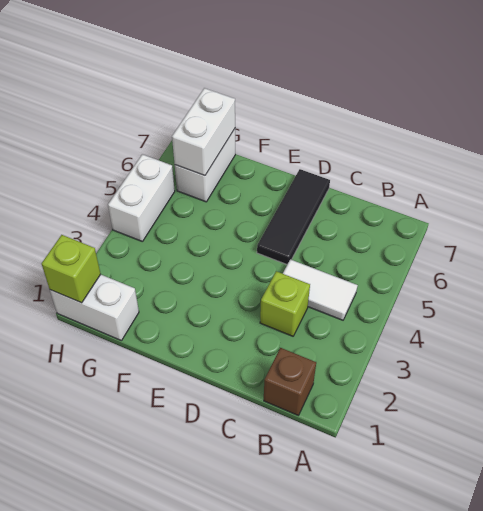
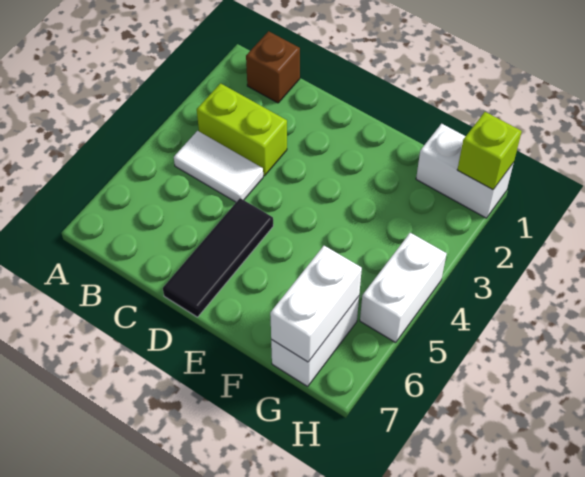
lime 1x1 brick [260,271,310,336] -> lime 1x2 brick [197,83,287,176]

